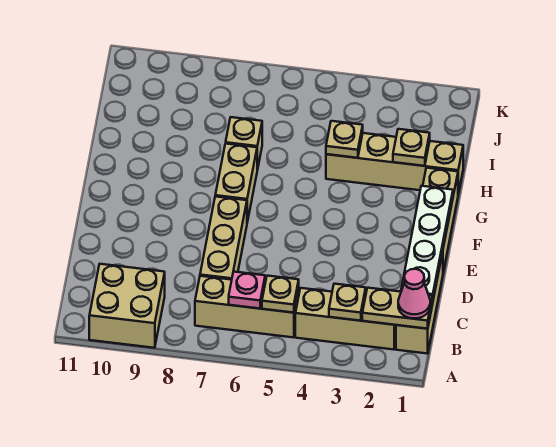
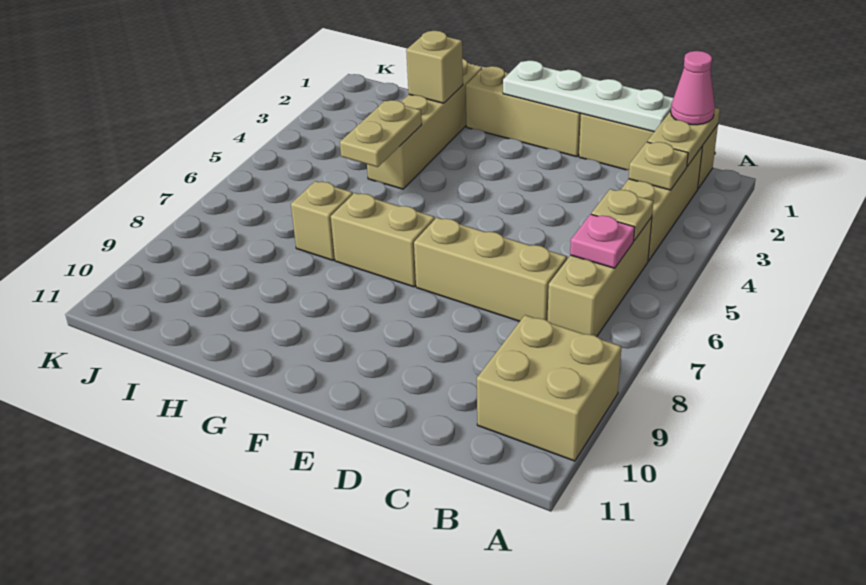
tan 1x1 plate [393,129,430,166] -> tan 1x1 brick [406,31,463,103]
tan 1x1 plate [326,121,363,158] -> tan 1x2 plate [340,100,422,167]

